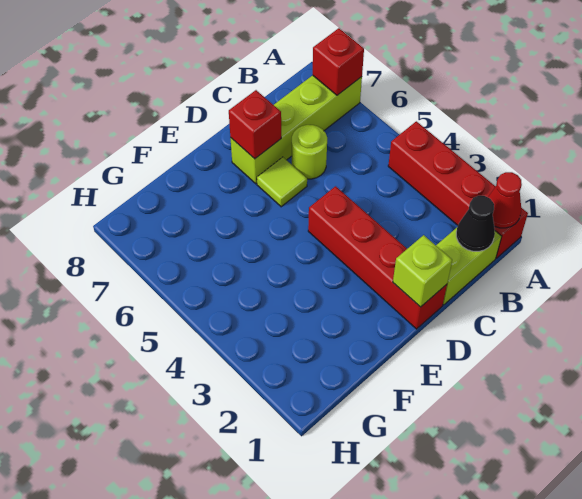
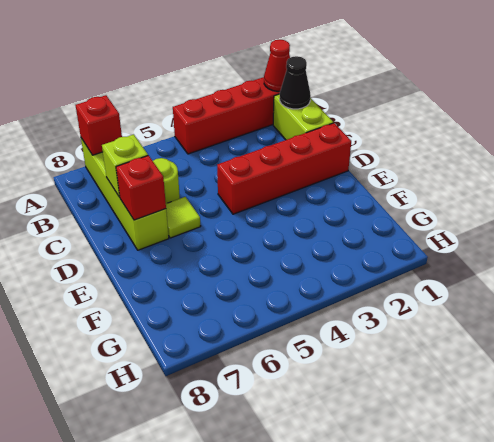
lime 1x1 brick [393,235,452,307] -> lime 1x1 brick moved to [102,134,148,197]

